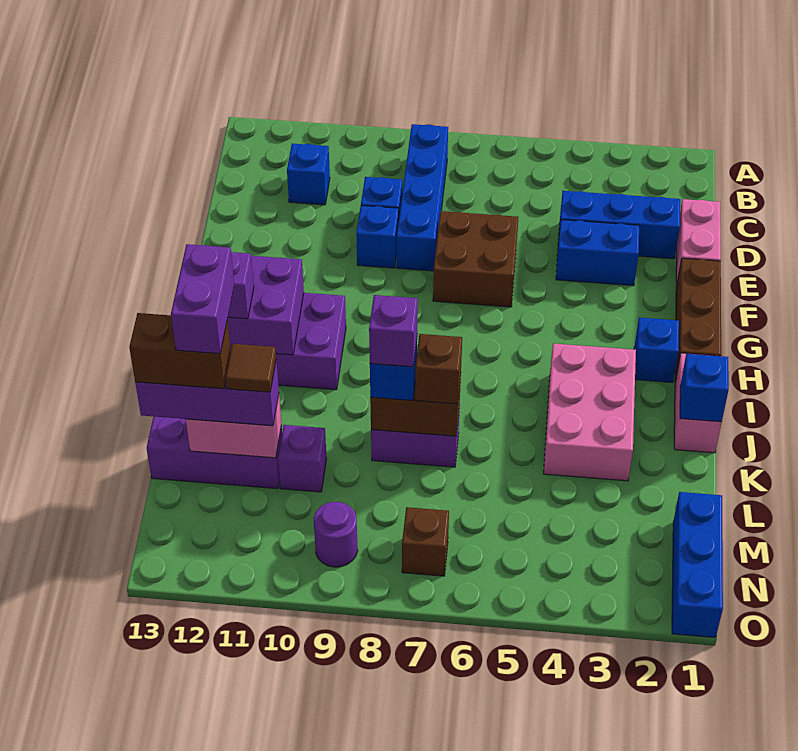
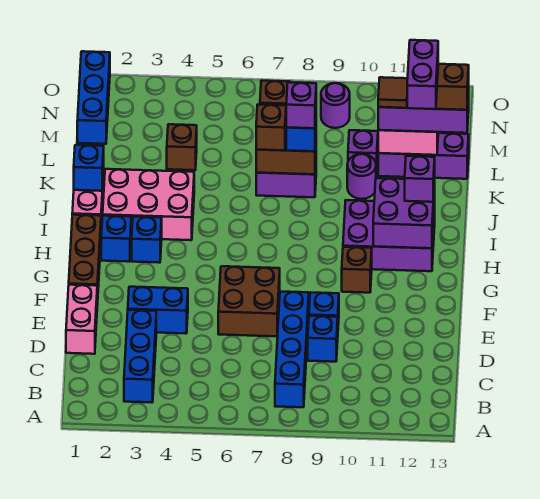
blue 1x1 brick [287,144,330,205] -> blue 1x1 brick moved to [131,217,162,263]
blue 1x3 brick [558,191,680,259] -> blue 1x3 brick turned to [124,310,156,403]
none -> brown 1x1 brick [342,247,372,293]
pink 2x3 brick [544,343,636,481] -> pink 2x3 brick turned to [103,169,194,240]
none -> purple 1x1 round brick [347,154,376,199]
none -> brown 1x1 brick [167,124,197,170]

